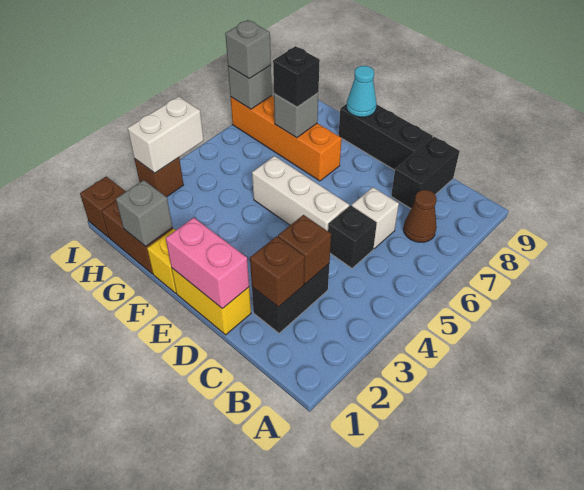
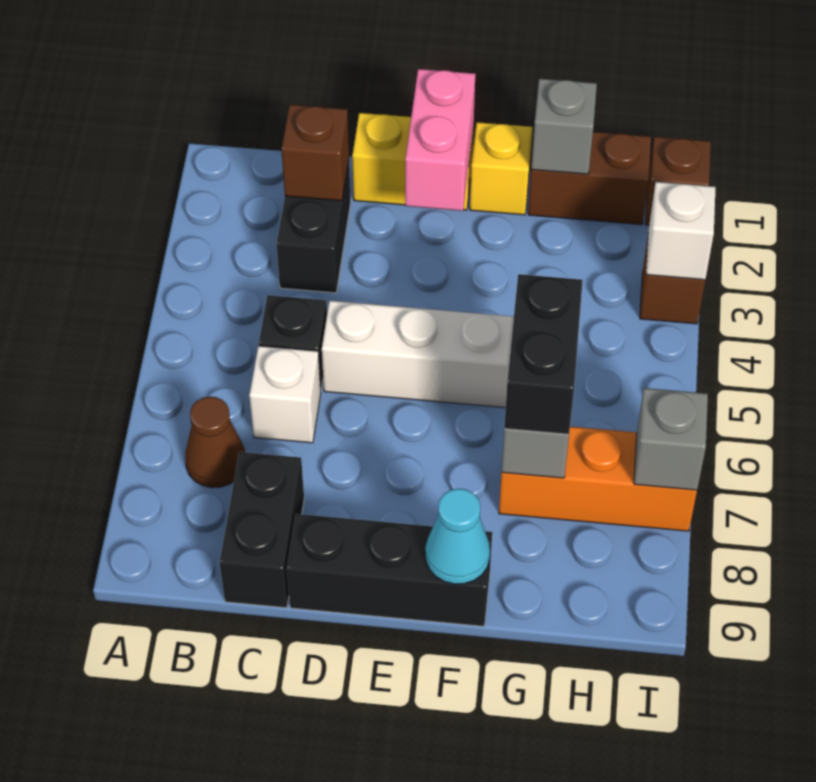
brown 1x1 brick [278,215,331,284] -> none
pink 1x2 brick [166,218,249,309] -> pink 1x2 brick turned to [405,69,475,211]
orange 1x4 brick [230,96,342,181] -> orange 1x3 brick [499,427,697,531]
black 1x1 brick [273,46,320,107] -> black 1x2 brick [504,274,583,434]
white 1x2 brick [128,96,204,173] -> white 1x1 brick [646,182,716,280]
grey 1x1 brick [225,20,271,79] -> none

